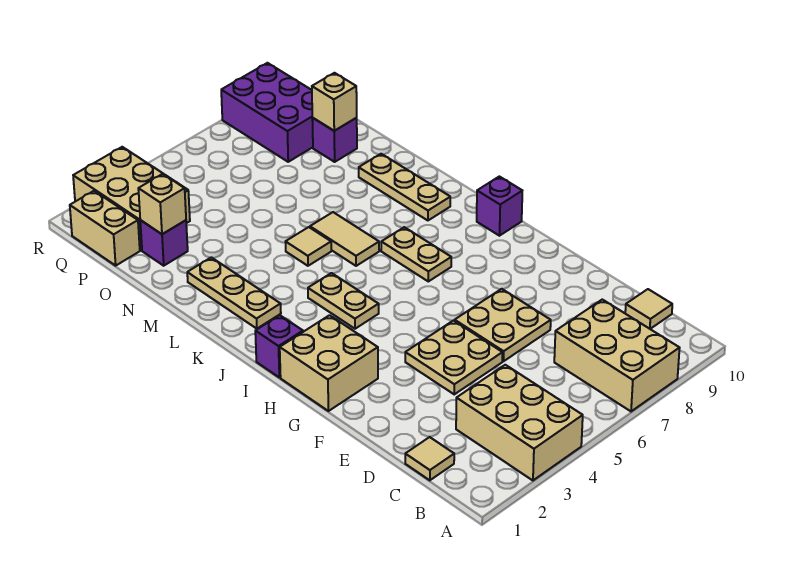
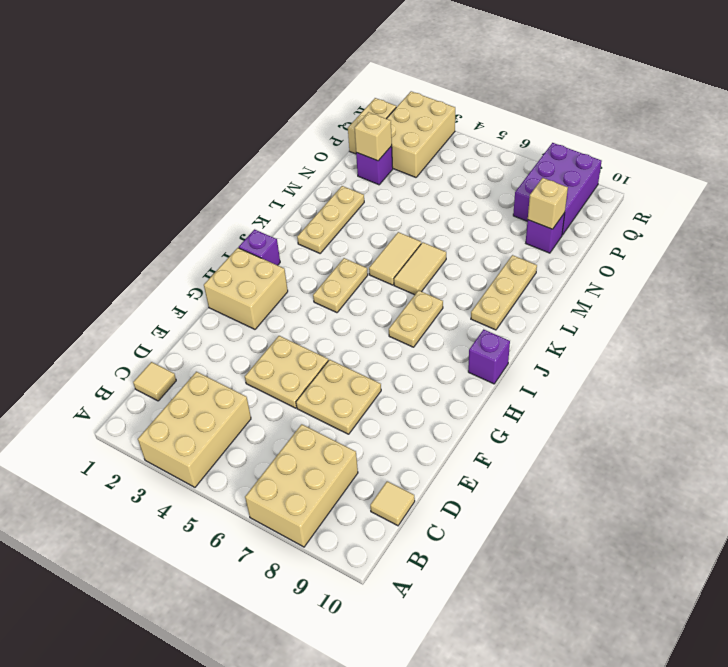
tan 1x1 tile [286,227,331,266] -> tan 1x2 tile [369,232,421,285]

